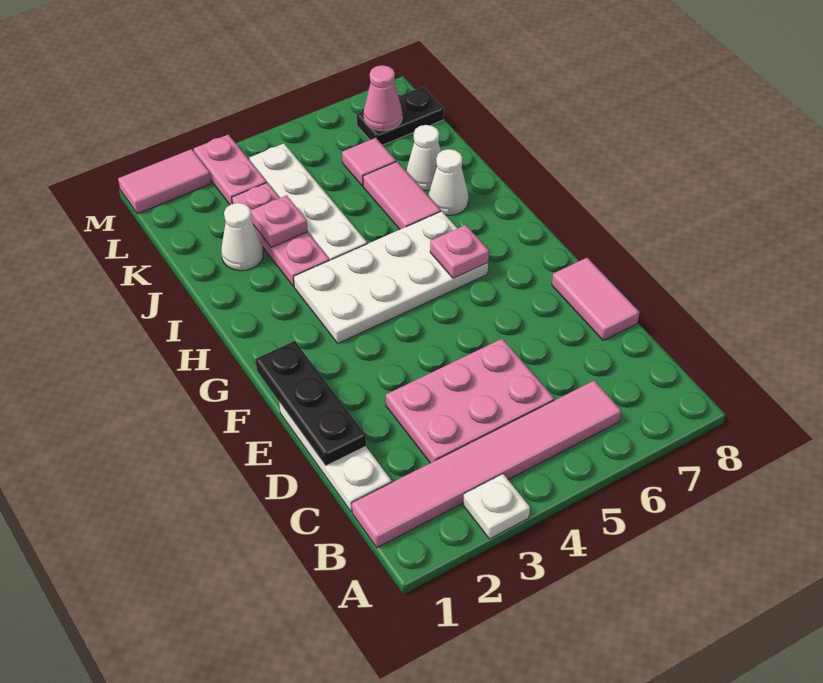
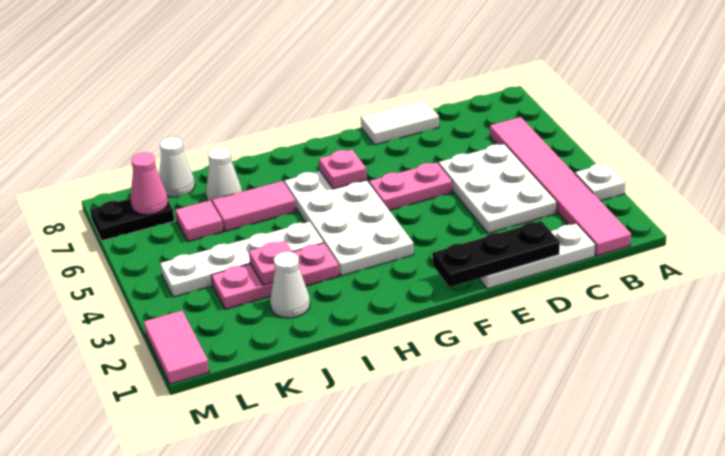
pink 2x3 plate [386,339,554,463] -> white 2x3 plate [439,144,557,233]
pink 1x2 tile [552,258,640,340] -> white 1x2 tile [361,100,439,145]
white 1x1 cone [428,149,469,216] -> white 1x1 cone moved to [159,137,195,197]
pink 1x2 plate [194,135,267,205] -> pink 1x2 plate moved to [369,162,452,210]
black 1x2 plate [357,87,444,145] -> black 1x2 plate turned to [90,199,174,241]

